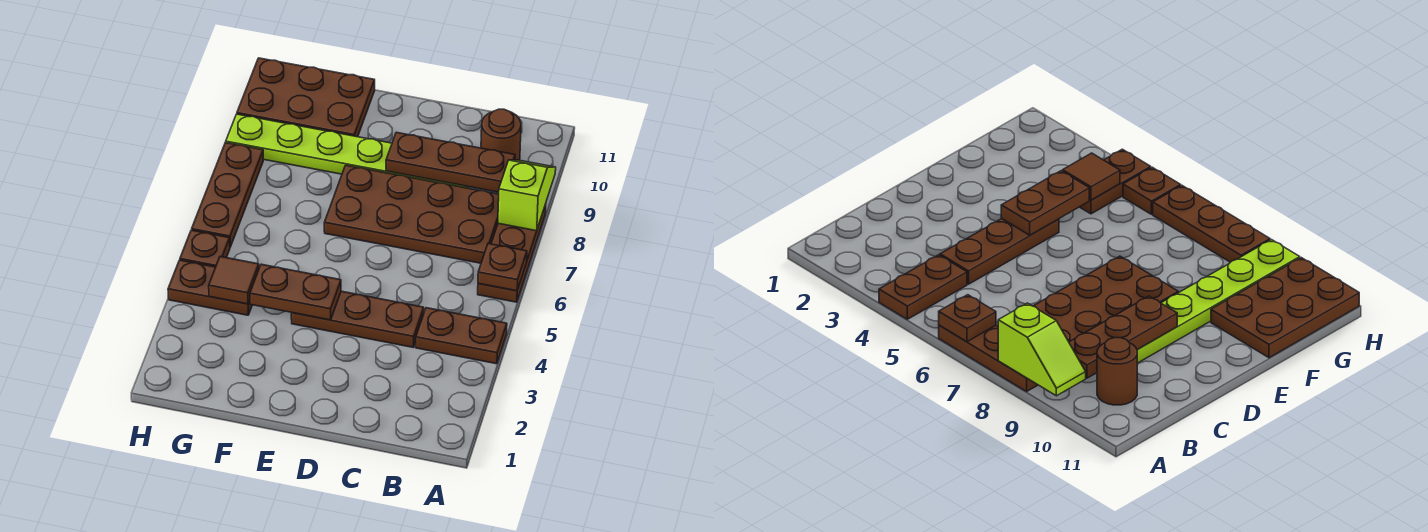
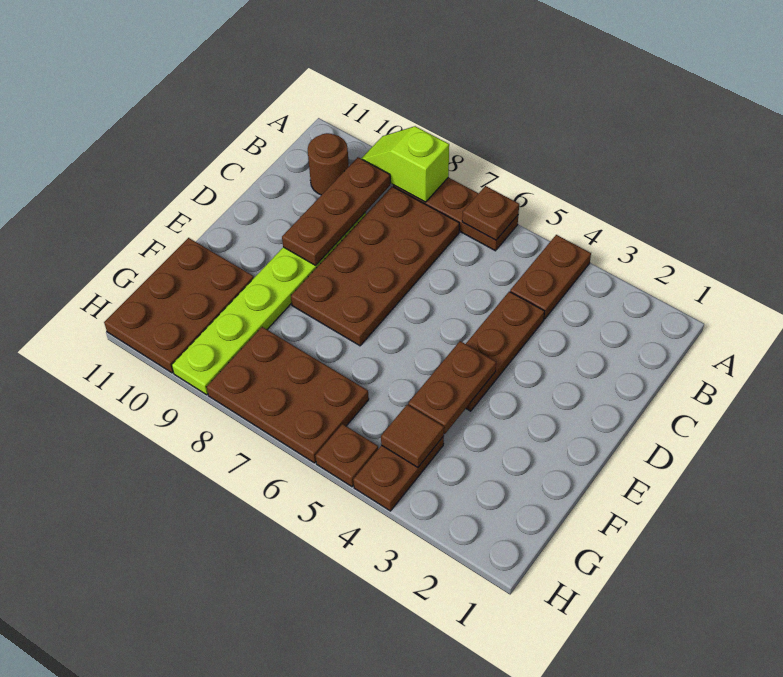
brown 1x3 plate [192,143,263,247] -> brown 2x3 plate [207,327,369,463]

